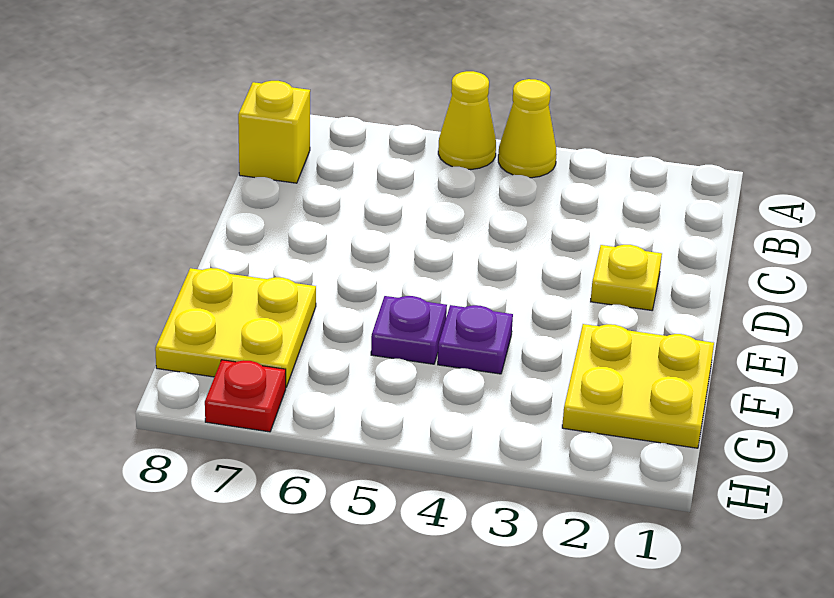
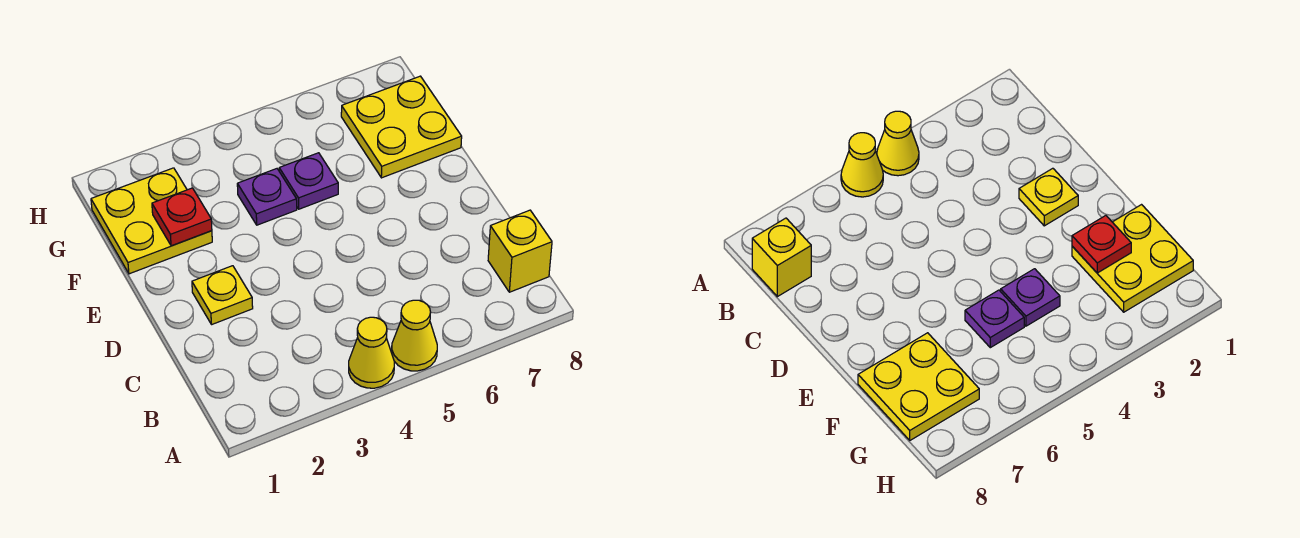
red 1x1 plate [205,360,286,432] -> red 1x1 plate moved to [152,188,212,246]

